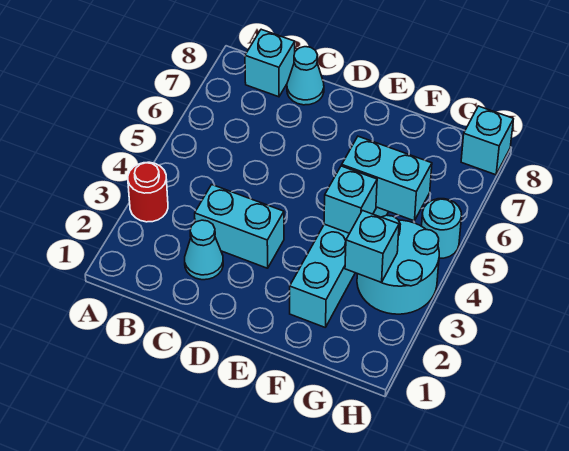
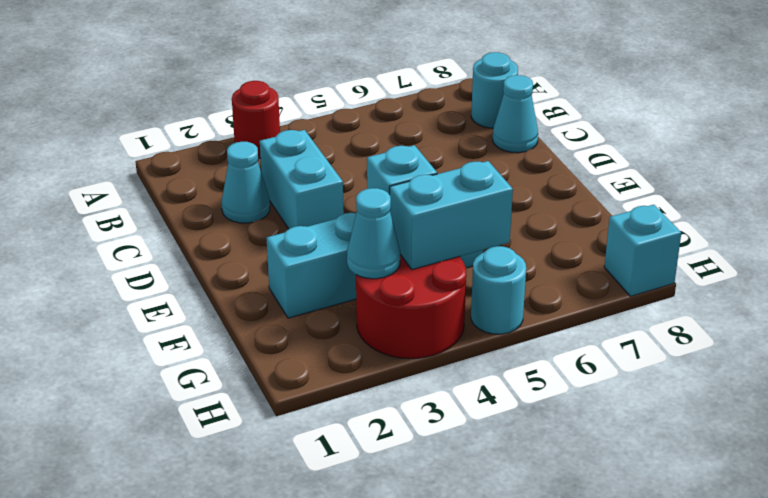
cyan 1x1 brick [245,29,295,97] -> cyan 1x1 round brick [471,52,518,128]
cyan 1x2 brick [342,136,432,221] -> cyan 1x2 brick turned to [390,161,513,270]
cyan 2x2 round brick [357,215,439,314] -> red 2x2 round brick [356,255,466,359]
cyan 1x1 brick [345,211,399,282] -> cyan 1x1 cone [347,188,400,279]

